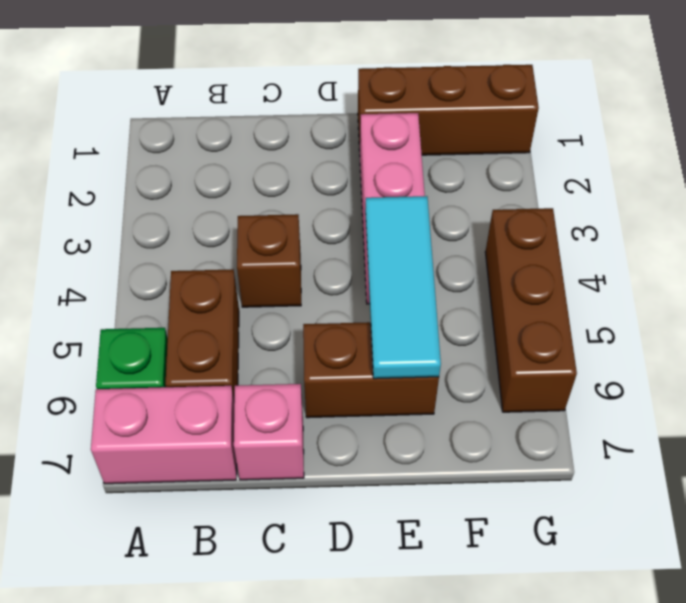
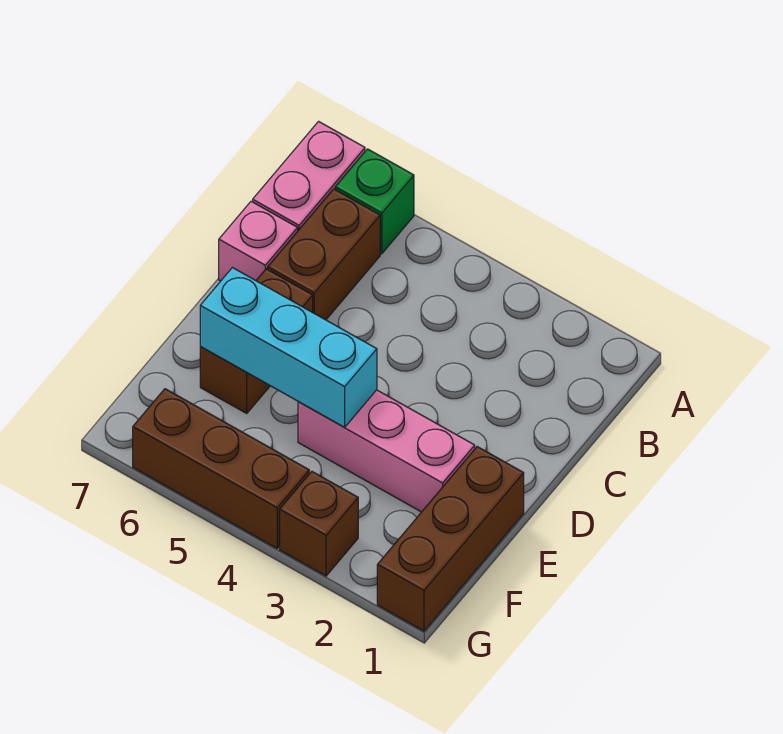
brown 1x2 brick [165,269,239,403] -> brown 1x2 brick turned to [268,189,380,320]
brown 1x1 brick [237,214,301,307] -> brown 1x1 brick moved to [280,471,358,576]
cyan 1x3 tile [365,196,441,379] -> cyan 1x3 brick [200,268,377,427]

